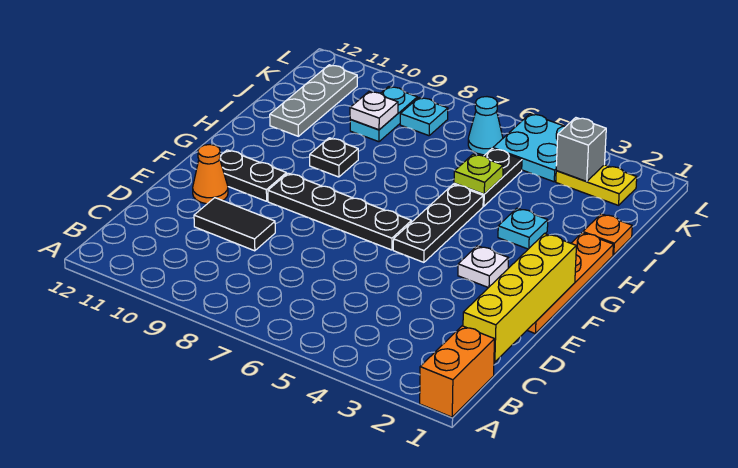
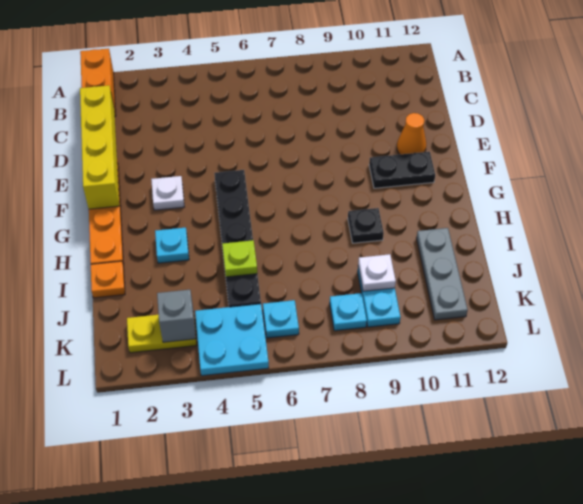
black 1x2 tile [194,198,275,251] -> none
black 1x4 plate [268,173,411,250] -> none
cyan 1x1 cone [468,97,503,155] -> cyan 1x1 plate [263,300,299,338]

